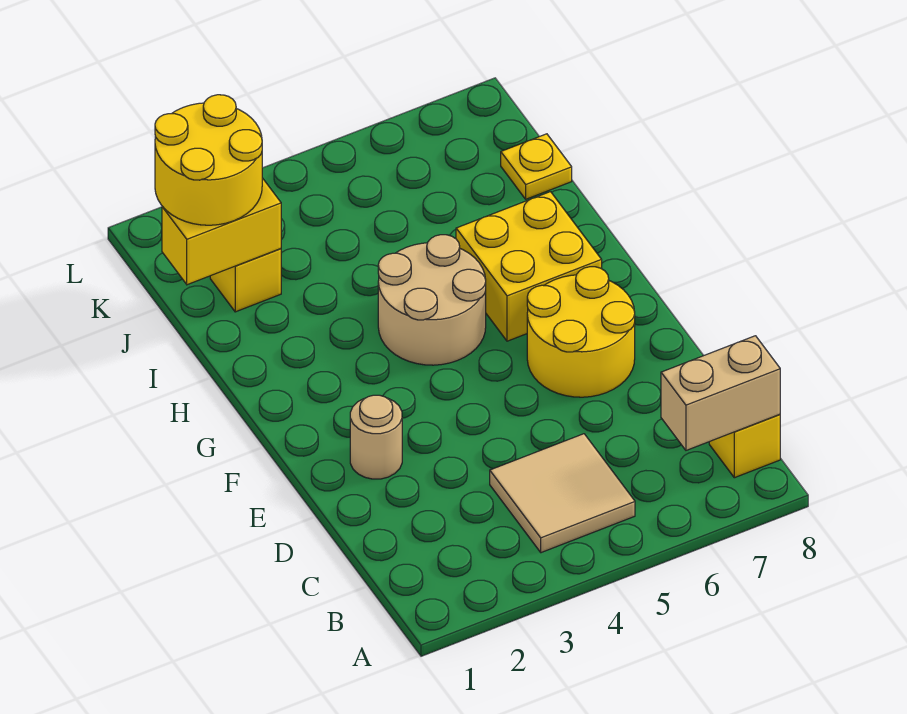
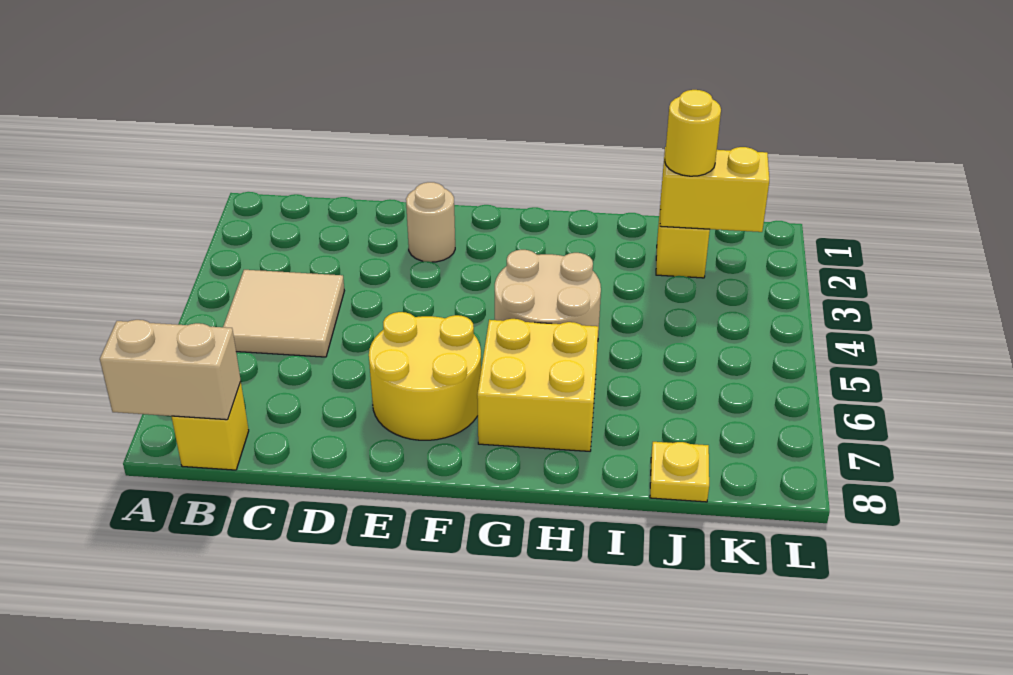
tan 1x2 brick [661,336,780,450] -> tan 1x2 brick turned to [100,320,241,420]
yellow 1x2 brick [162,178,281,285] -> yellow 1x2 brick turned to [660,147,769,232]
yellow 2x2 round brick [155,95,262,225] -> yellow 1x1 round brick [665,90,721,176]

